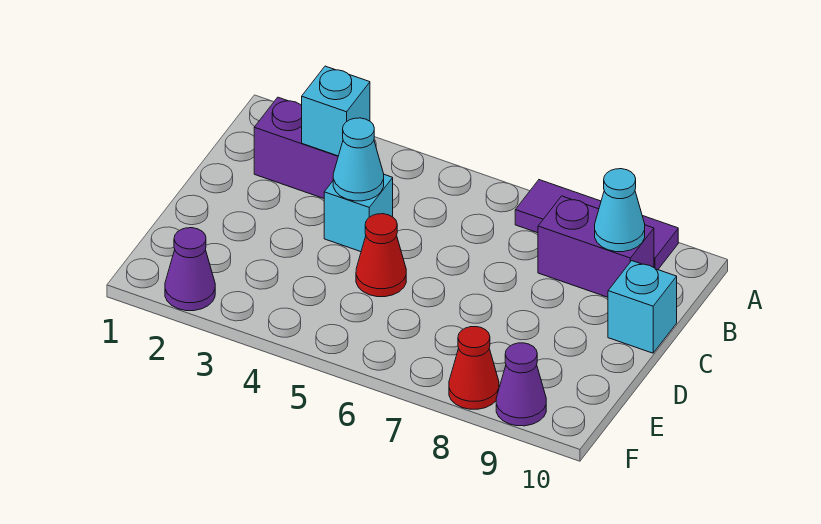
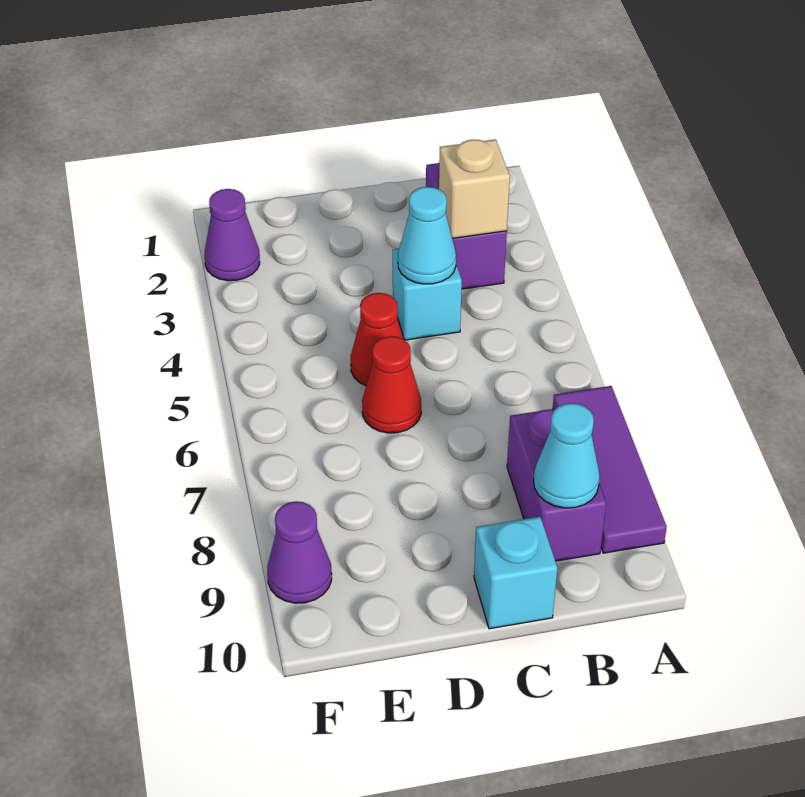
cyan 1x1 brick [301,66,370,156] -> tan 1x1 brick [439,139,510,238]
red 1x1 cone [449,327,499,409] -> red 1x1 cone moved to [362,336,421,433]

